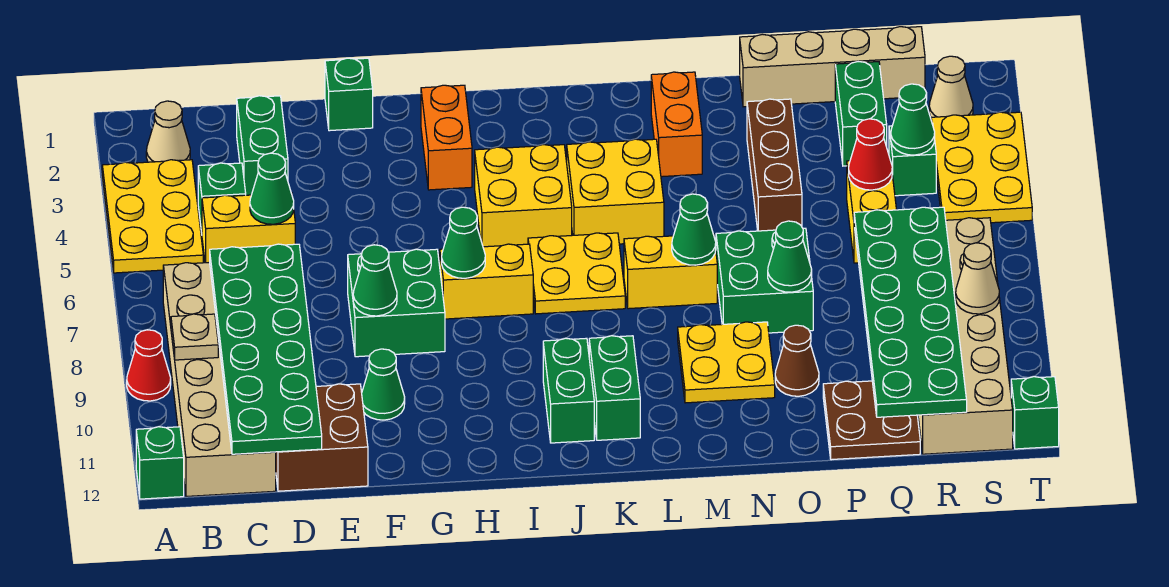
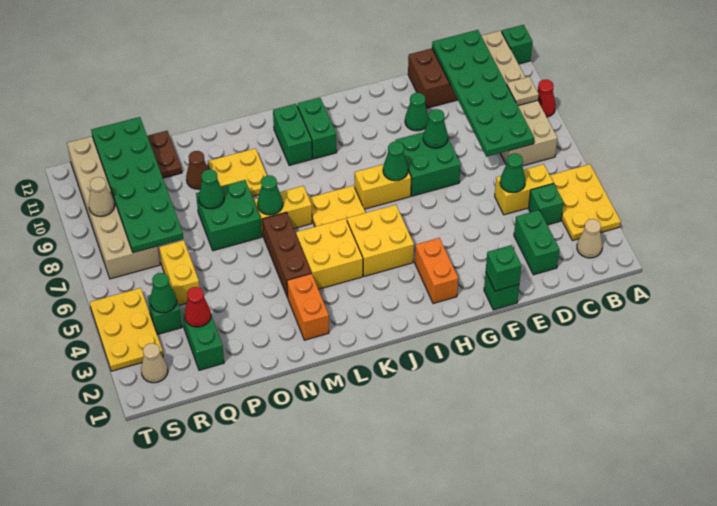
tan 1x4 brick [740,27,925,107] -> none
brown 1x3 brick [747,99,802,231] -> brown 1x3 brick moved to [262,212,311,298]
red 1x1 cone [849,119,892,190] -> red 1x1 cone moved to [184,287,211,327]
green 1x1 brick [1011,377,1059,449] -> green 1x1 brick moved to [486,245,522,291]

